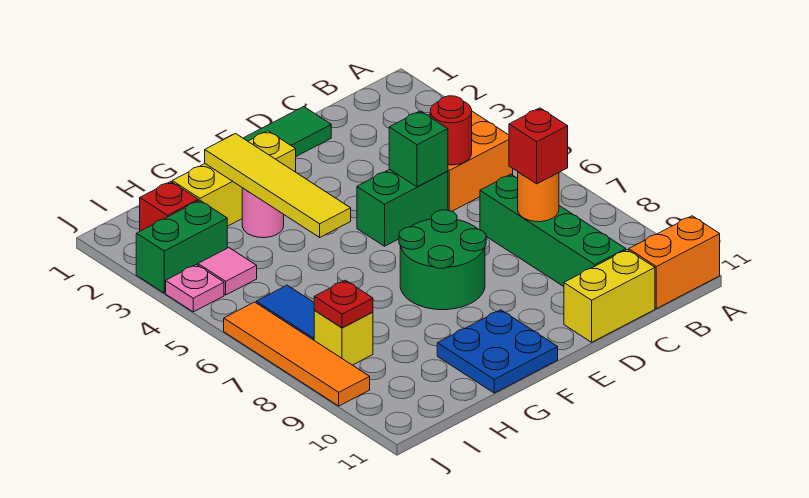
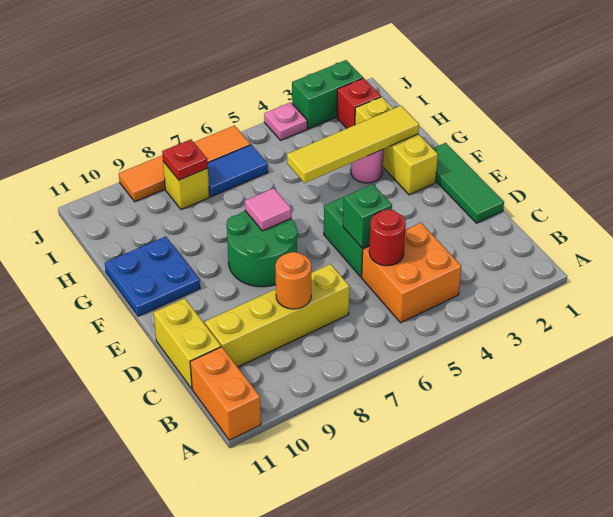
green 1x4 brick [480,174,626,286] -> yellow 1x4 brick [205,264,349,367]
red 1x1 brick [509,108,568,184] -> none
green 1x2 brick [136,200,227,293] -> green 1x2 brick turned to [292,60,363,129]
pink 1x1 tile [198,248,257,295] -> pink 1x1 tile moved to [245,188,292,231]

